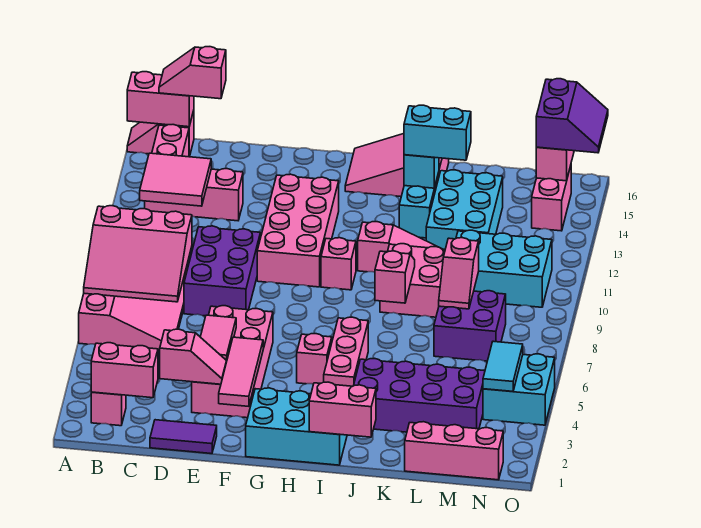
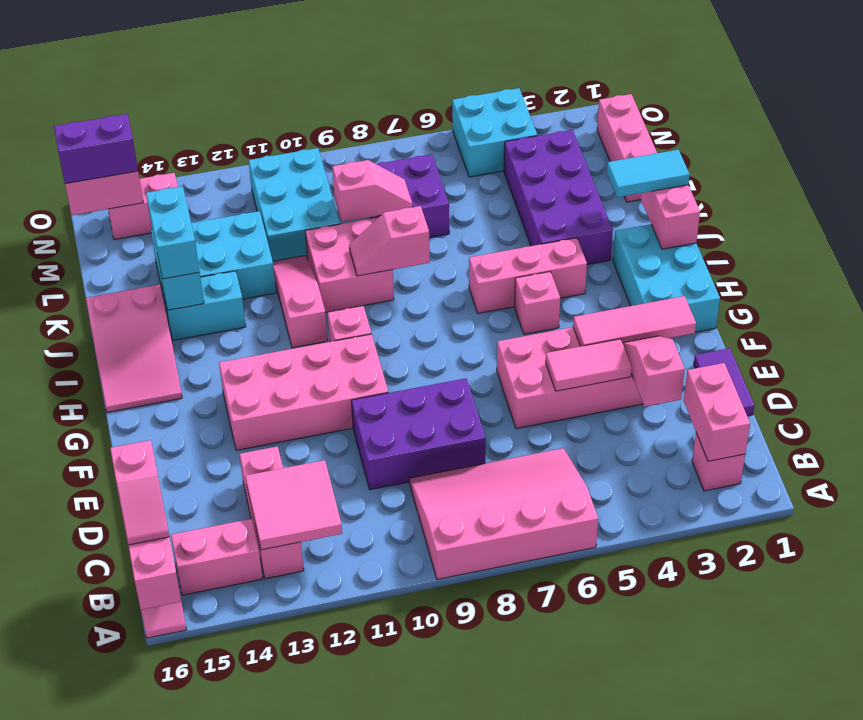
pink 3x3 slope [84,206,192,302] -> none
cyan 1x2 tile [483,341,523,391] -> cyan 1x2 tile moved to [607,150,690,197]

